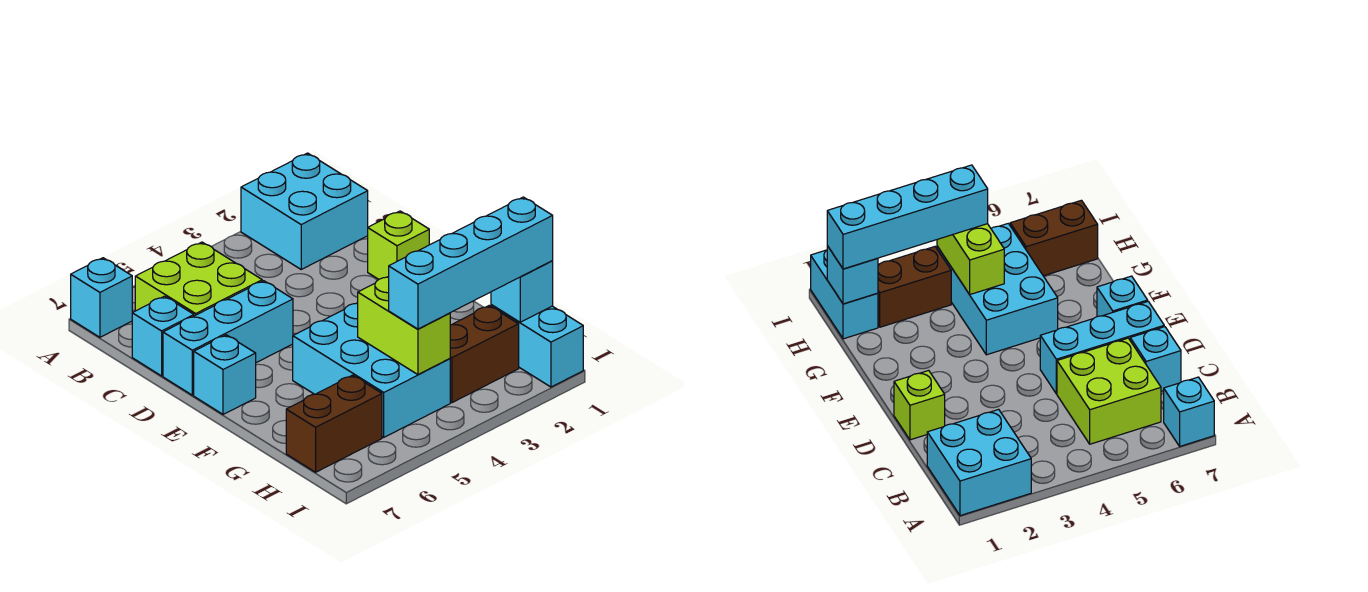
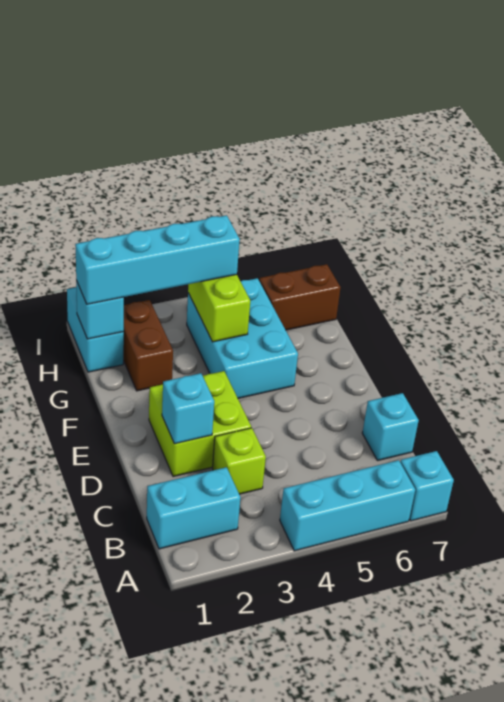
cyan 2x2 brick [241,153,368,269] -> cyan 1x2 brick [147,467,241,549]
lime 2x2 brick [135,242,262,316] -> lime 2x2 brick moved to [149,371,251,477]
lime 1x1 brick [368,211,429,279] -> lime 1x1 brick moved to [213,428,266,494]
cyan 1x3 brick [163,281,293,395] -> cyan 1x3 brick moved to [280,460,415,551]
cyan 1x1 brick [194,335,256,414] -> cyan 1x1 brick moved to [162,373,214,444]
brown 1x2 brick [450,306,519,403] -> brown 1x2 brick turned to [123,300,173,391]

